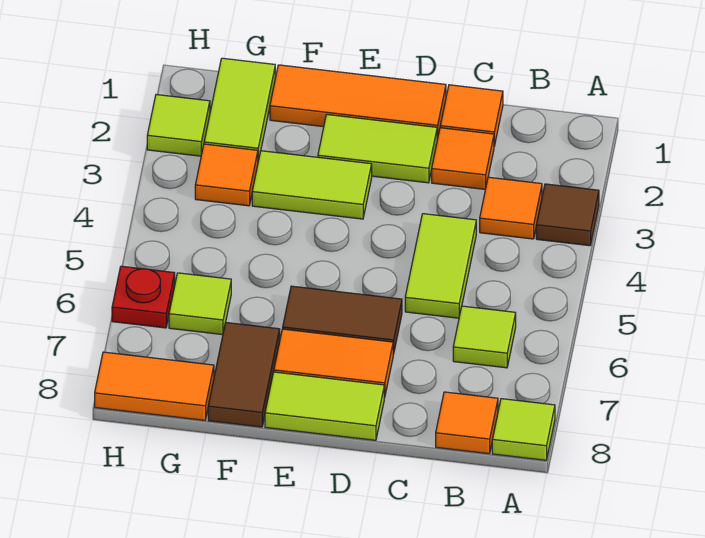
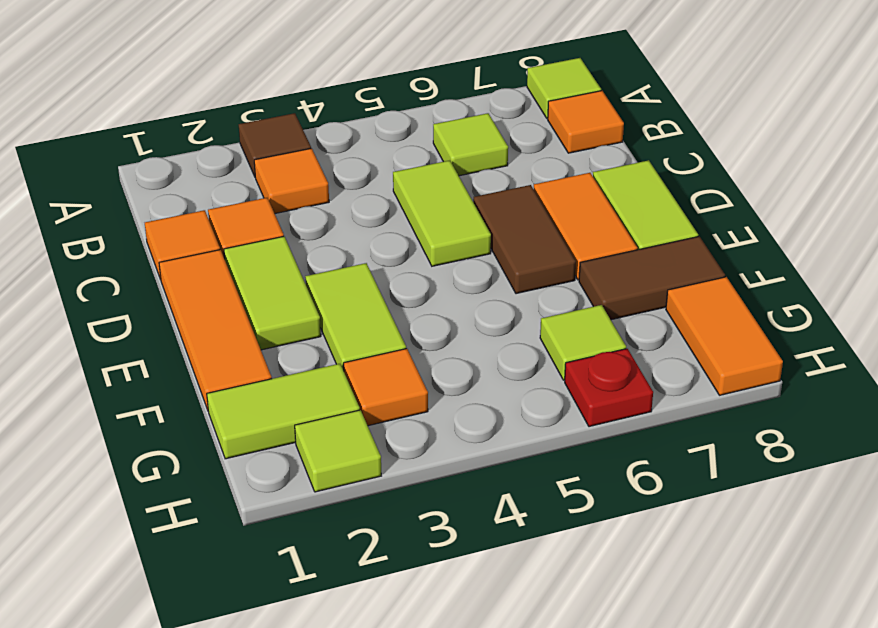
lime 1x2 tile [405,214,476,318] -> lime 1x2 tile turned to [393,160,491,266]

